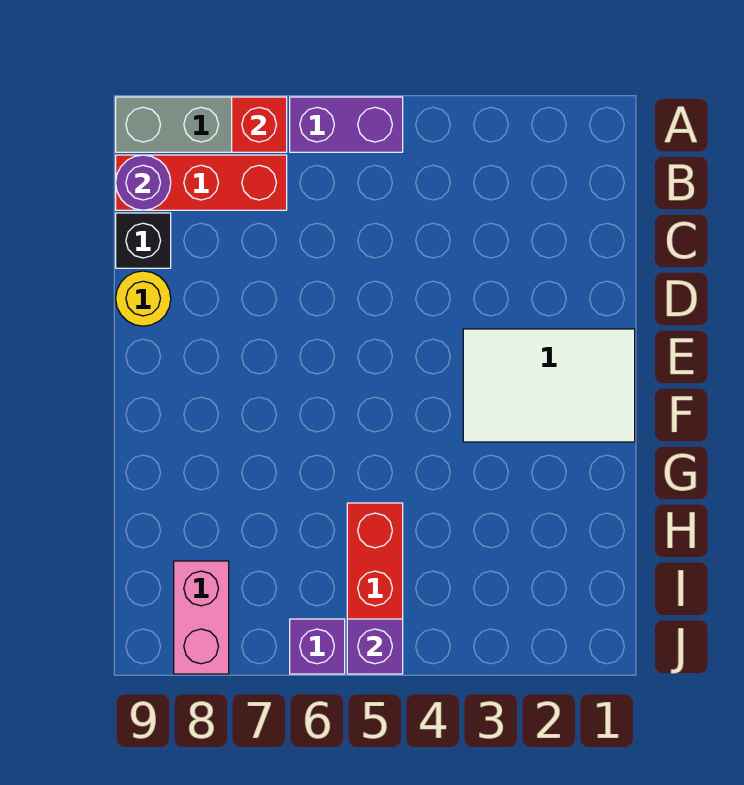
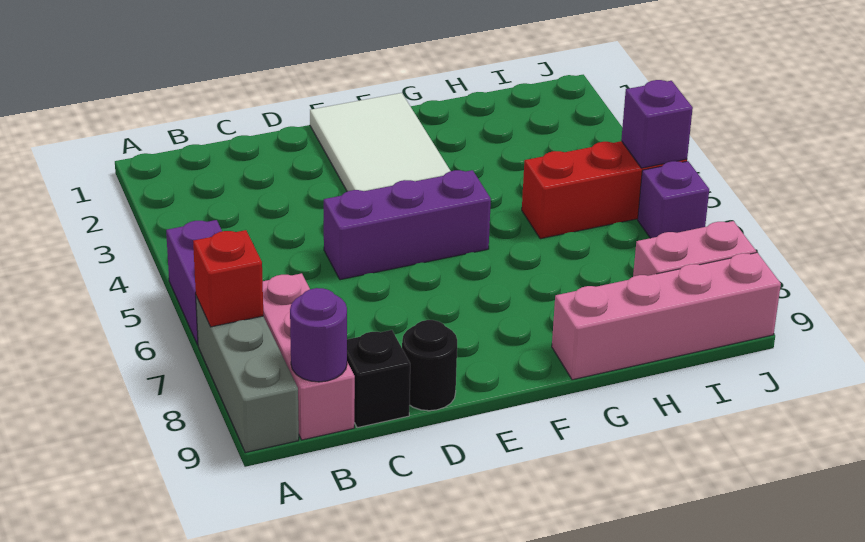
red 1x3 brick [116,155,287,210] -> pink 1x3 brick [263,273,355,440]
none -> purple 1x3 brick [324,170,491,280]
yellow 1x1 round brick [116,271,171,326] -> black 1x1 round brick [402,320,457,411]
none -> pink 1x4 brick [552,253,781,380]

